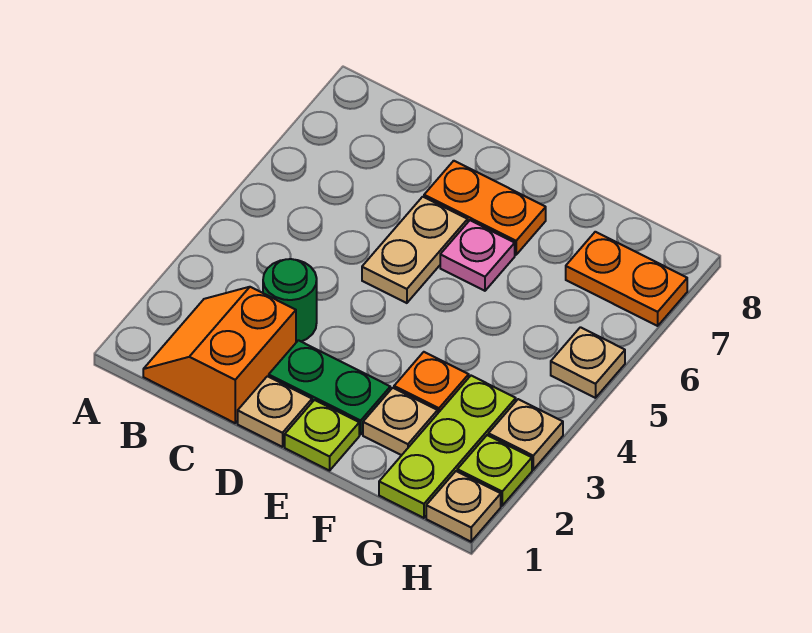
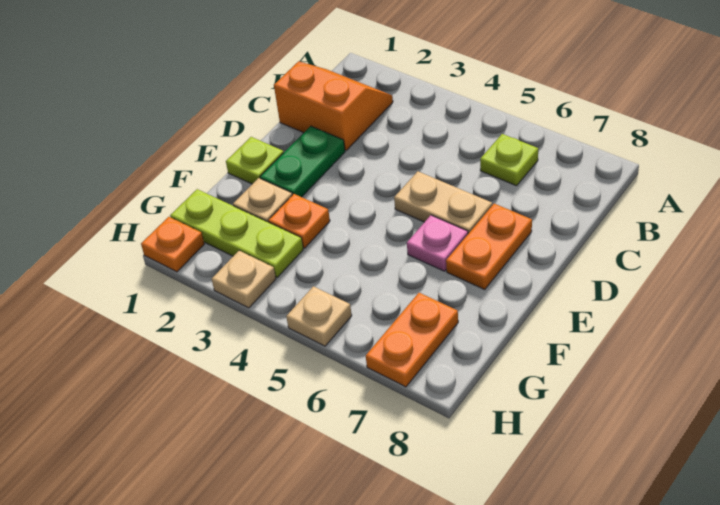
green 1x1 round brick [263,259,317,342] -> none
tan 1x1 plate [238,376,312,447] -> none
tan 1x1 plate [426,471,501,542] -> orange 1x1 plate [141,217,204,272]
lime 1x1 plate [457,435,532,506] -> lime 1x1 plate moved to [480,134,538,186]

